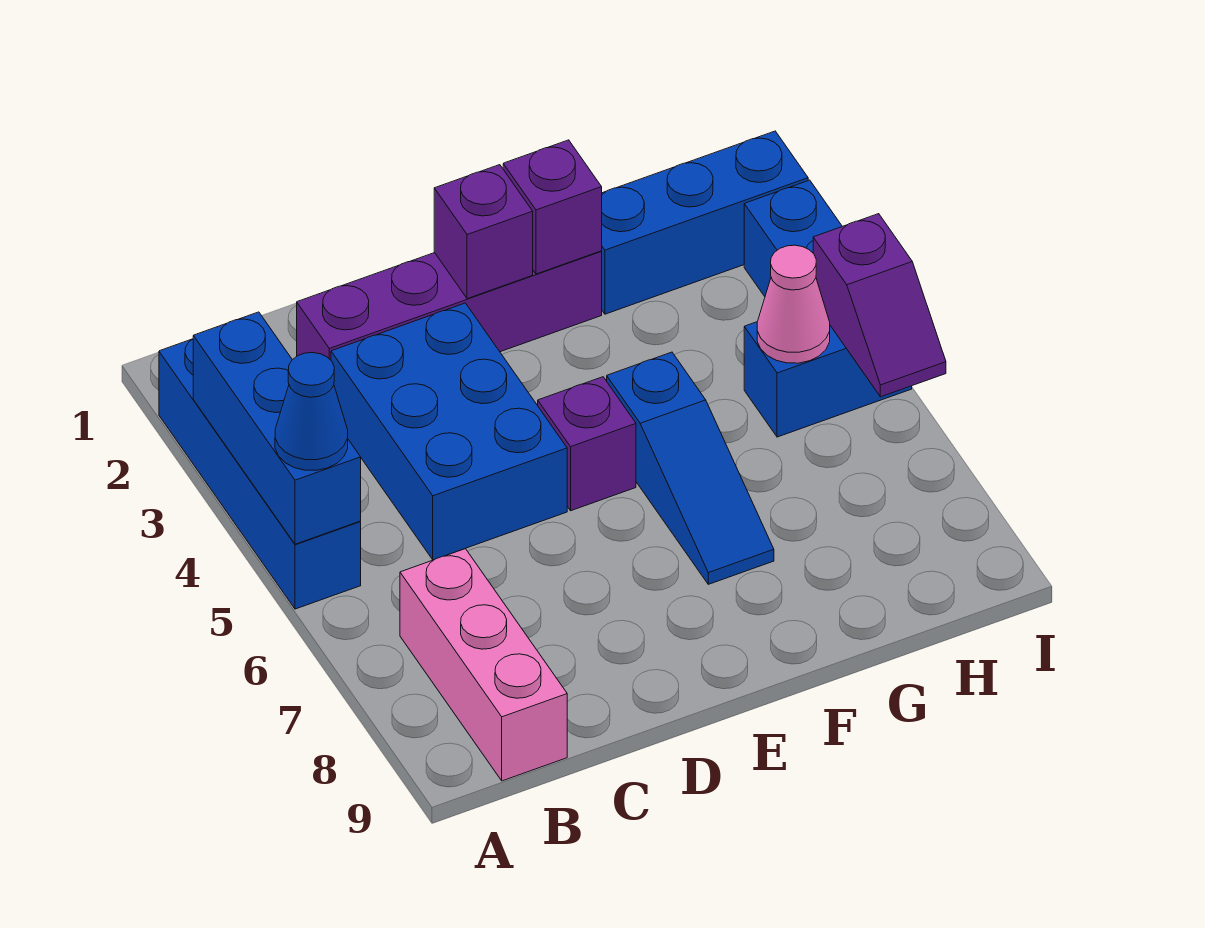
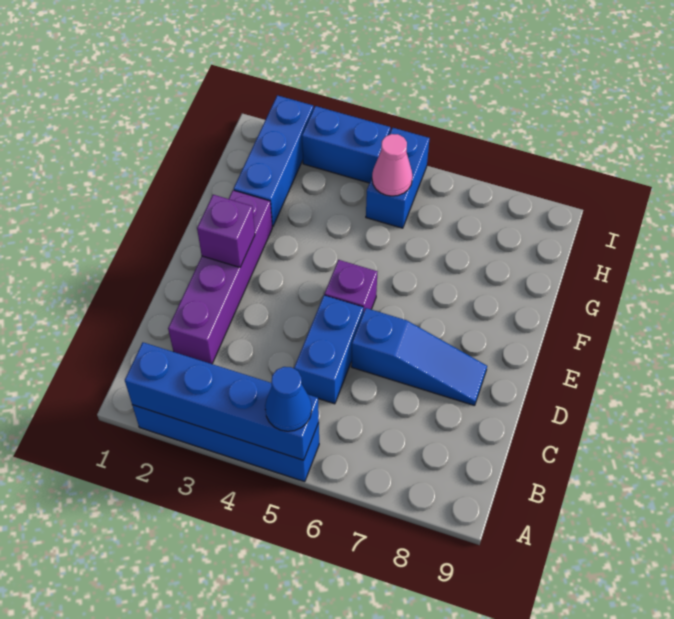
blue 1x3 brick [193,312,361,544] -> blue 1x4 brick [125,342,319,460]
pink 1x3 brick [400,549,567,781] -> none
blue 2x3 brick [331,303,567,560] -> blue 1x2 brick [294,295,363,404]
purple 1x1 brick [503,140,602,274] -> none
blue 1x3 slope [607,352,774,584] -> blue 1x3 slope moved to [351,308,487,406]
purple 1x2 slope [813,214,946,397] -> none

